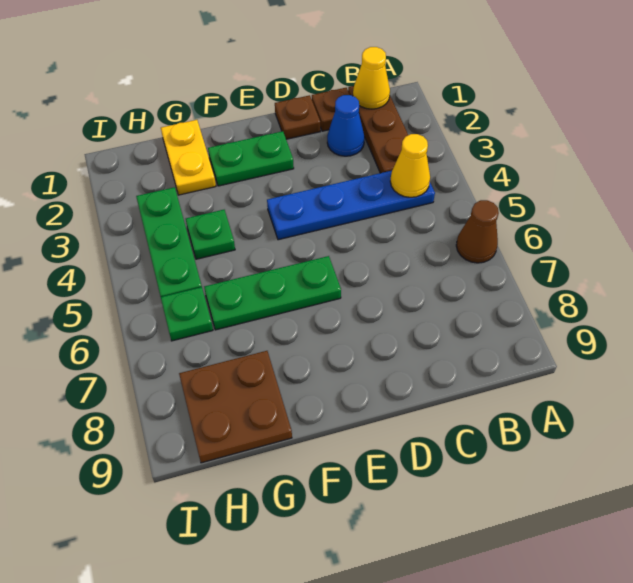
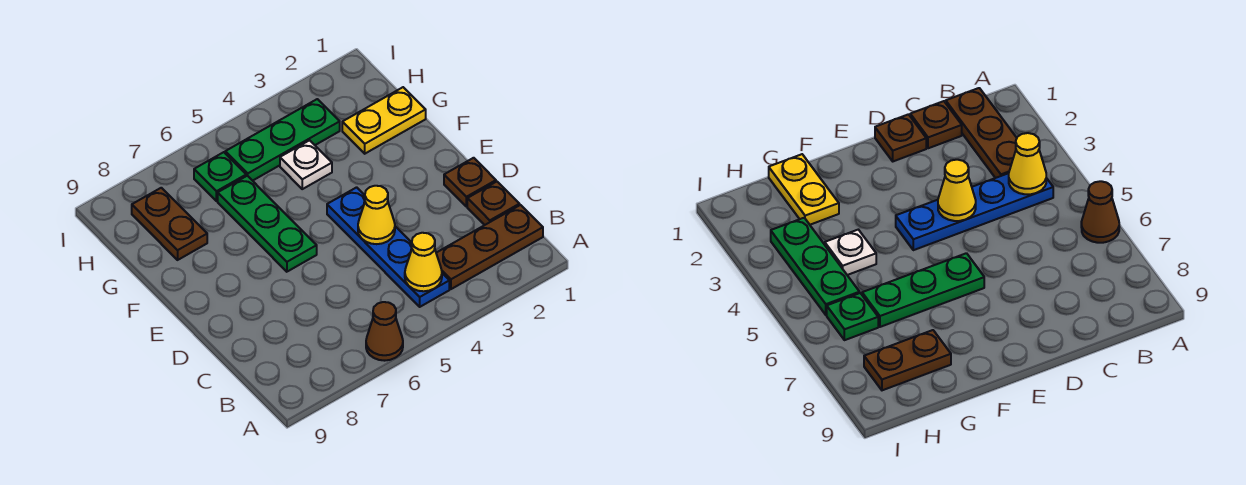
yellow 1x1 cone [353,47,390,109] -> yellow 1x1 cone moved to [358,186,395,244]
blue 1x1 cone [327,95,365,156] -> none
green 1x2 plate [208,131,294,186] -> none
green 1x1 plate [186,210,235,259] -> white 1x1 plate [280,140,332,189]
brown 2x2 plate [179,351,292,463] -> brown 1x2 plate [132,188,207,260]

